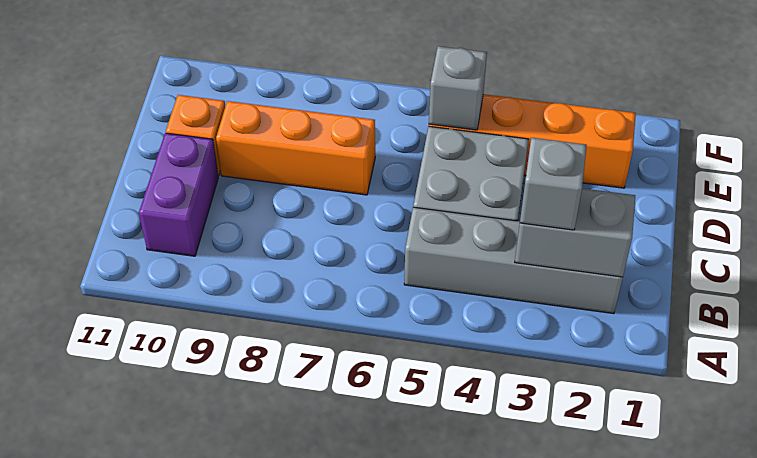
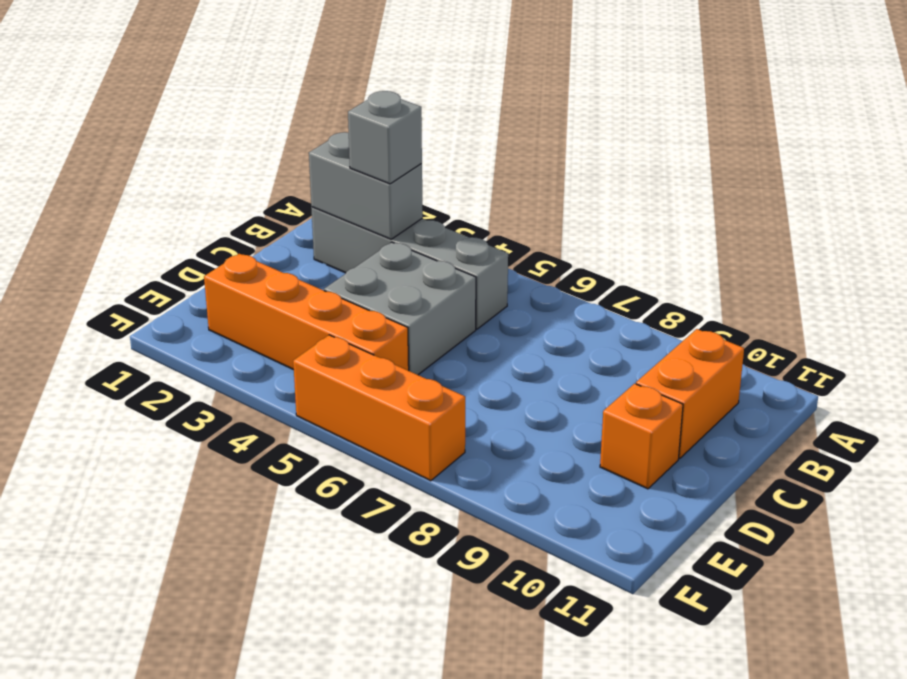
purple 1x2 brick [139,133,218,256] -> orange 1x2 brick [636,329,744,459]
orange 1x3 brick [216,101,375,195] -> orange 1x3 brick moved to [293,335,465,481]
grey 1x1 brick [429,46,487,130] -> none

